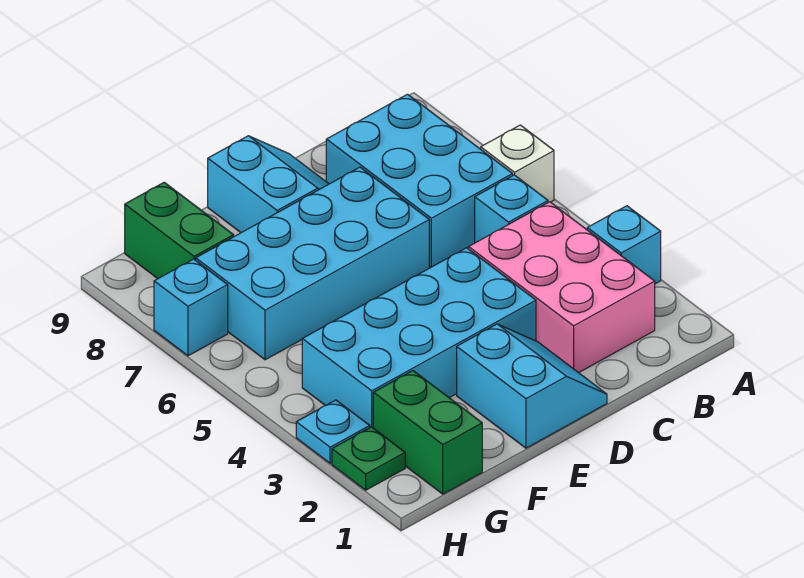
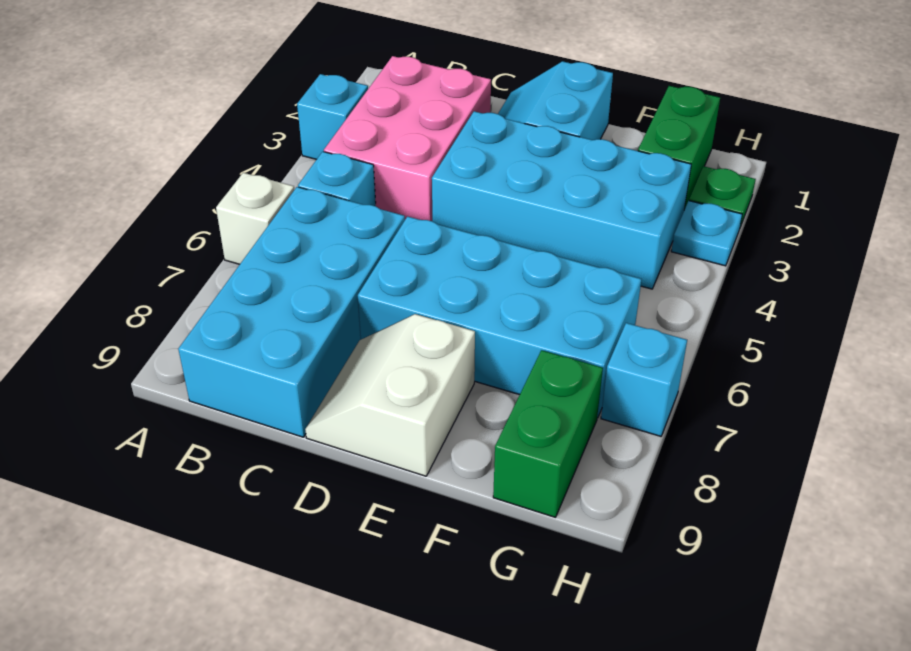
cyan 2x3 brick [326,94,513,267] -> cyan 2x4 brick [178,187,405,437]
cyan 2x2 slope [208,136,328,233] -> white 2x2 slope [305,314,475,476]

